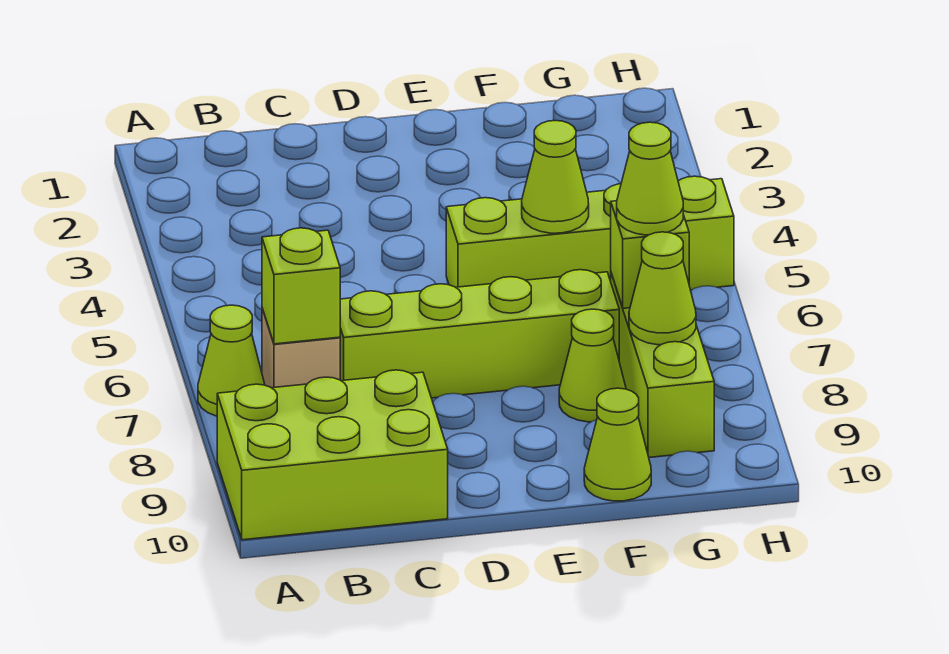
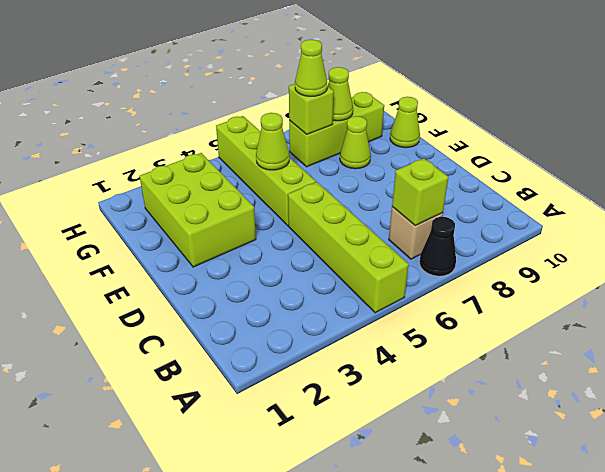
lime 1x1 cone [198,305,265,416] -> black 1x1 cone [419,217,456,276]
lime 2x3 brick [217,370,448,540] -> lime 2x3 brick moved to [140,153,256,267]
lime 1x4 brick [340,270,619,398] -> lime 1x4 brick moved to [288,182,409,313]

